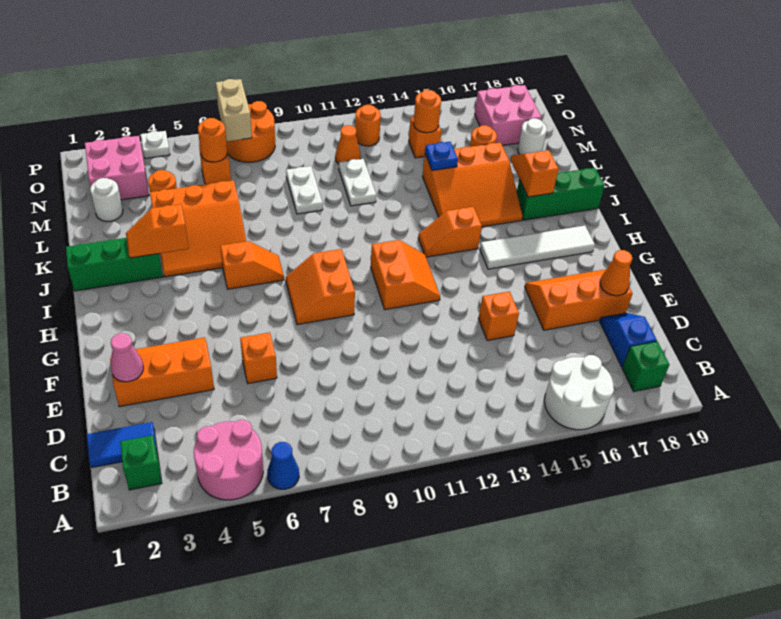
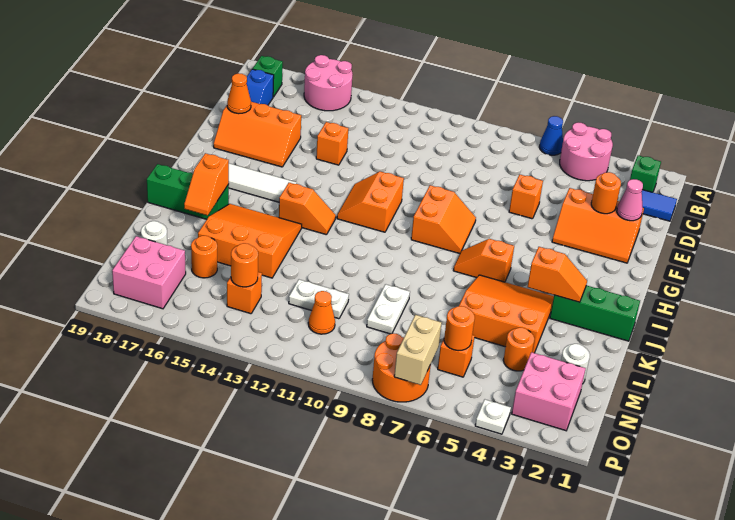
white 2x2 round brick [544,355,614,430] -> pink 2x2 round brick [304,55,353,111]
white 1x2 plate [339,159,376,206] -> white 1x2 plate turned to [289,280,349,319]
blue 1x1 plate [425,142,458,170] -> none
orange 1x1 round brick [355,105,381,146] -> orange 1x1 round brick moved to [591,172,621,214]

